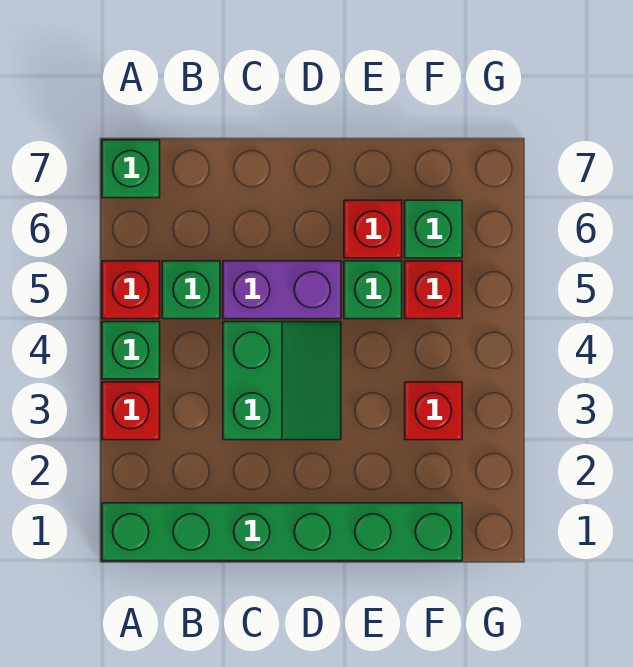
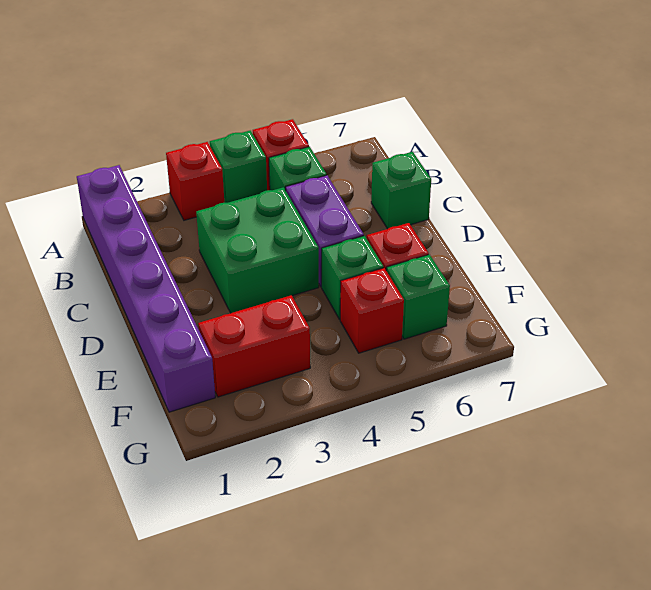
green 1x6 brick [102,503,462,561] -> purple 1x6 brick [77,165,215,412]
green 1x1 brick [102,140,160,198] -> green 1x1 brick moved to [371,152,431,229]
green 2x2 slope [223,322,341,440] -> green 2x2 brick [196,187,319,313]
red 1x1 brick [405,382,462,440] -> red 1x2 brick [198,295,310,397]

